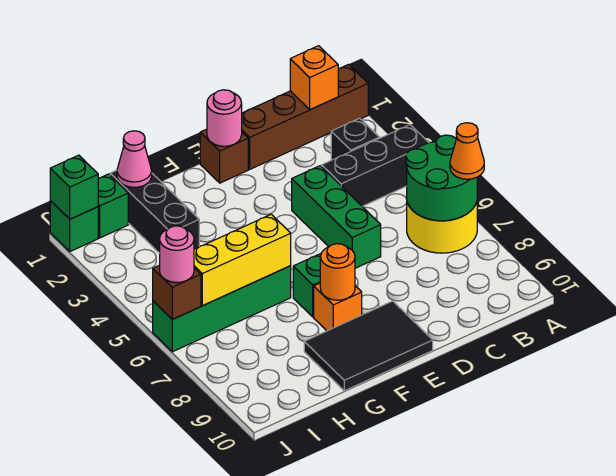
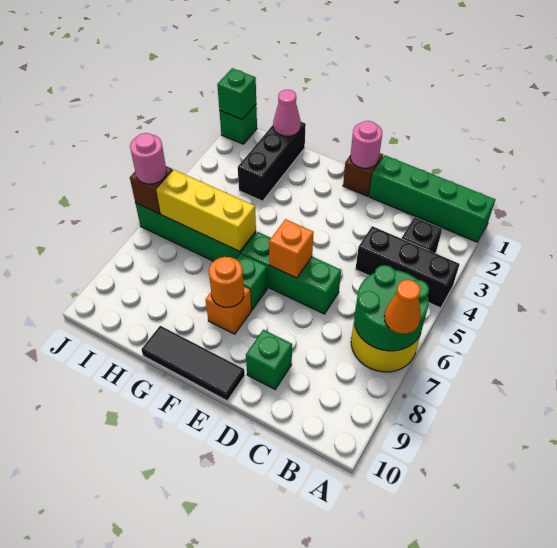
brown 1x4 brick [242,64,368,169] -> green 1x4 brick [369,155,495,242]
orange 1x1 brick [290,46,338,110] -> orange 1x1 brick moved to [269,219,314,278]
green 1x3 brick [292,166,381,268] -> green 1x3 brick turned to [241,232,341,314]
black 2x3 tile [304,301,433,391] -> black 1x3 tile [141,326,245,401]
green 1x1 brick [98,174,128,238] -> green 1x1 brick moved to [246,330,292,389]

